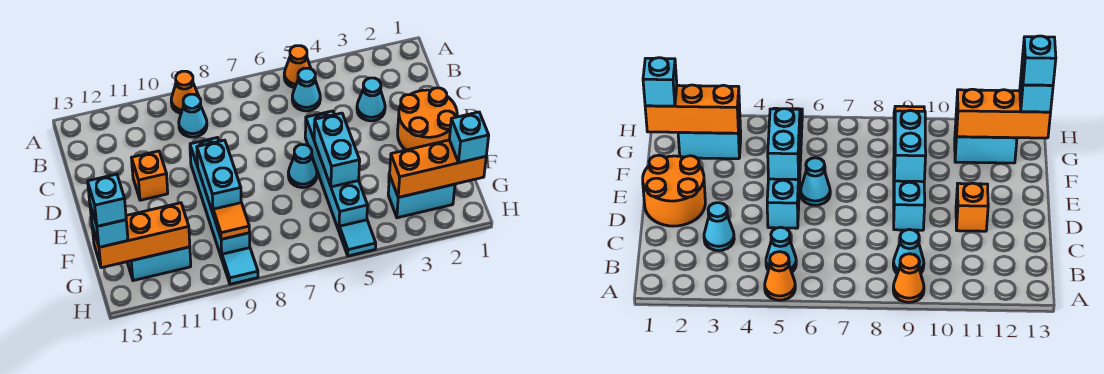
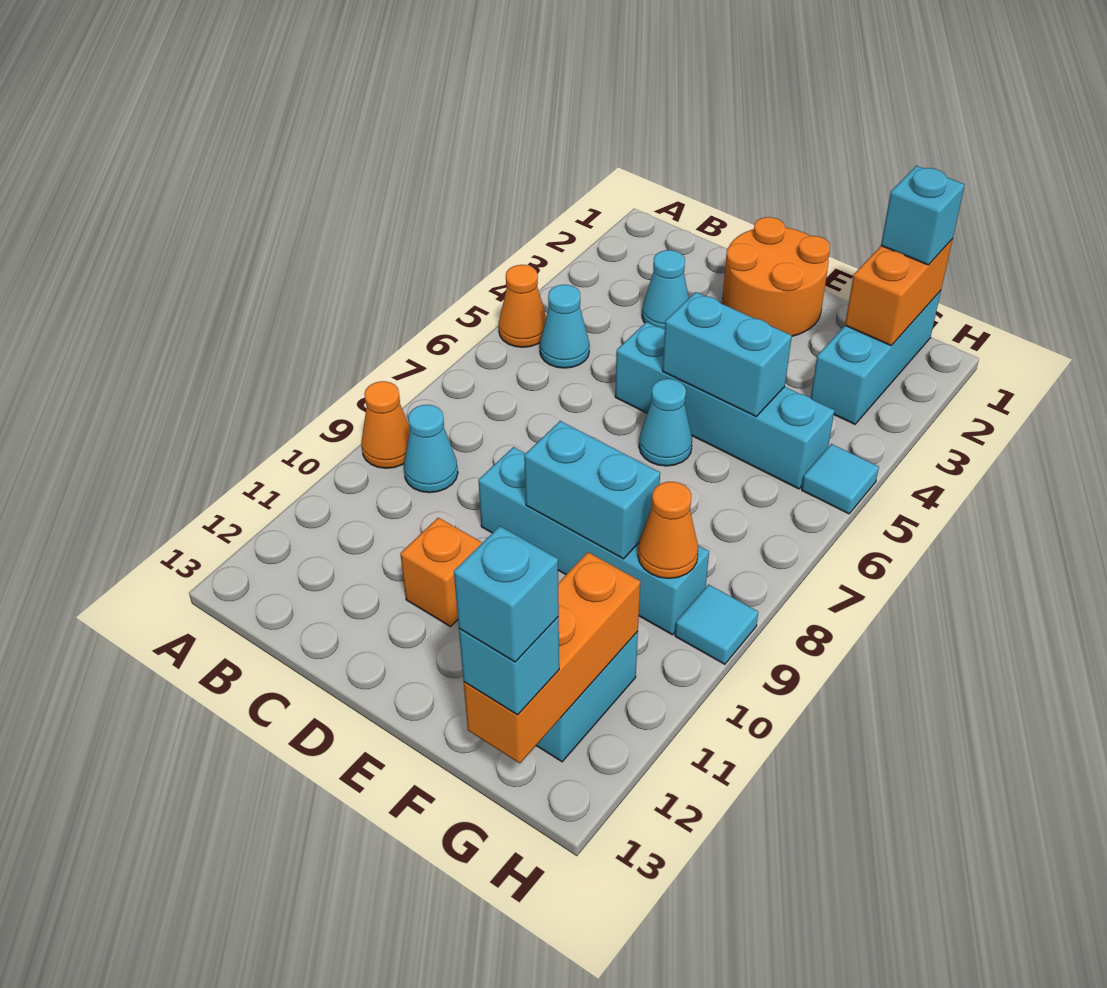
orange 1x3 brick [390,140,486,197] -> orange 1x2 brick [845,239,953,346]
cyan 1x2 brick [388,176,455,218] -> cyan 1x3 brick [811,291,941,424]
orange 1x1 tile [213,203,250,239] -> orange 1x1 cone [638,482,698,578]

